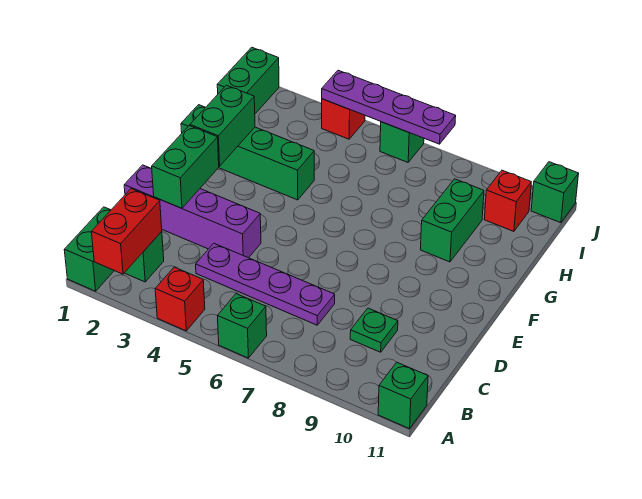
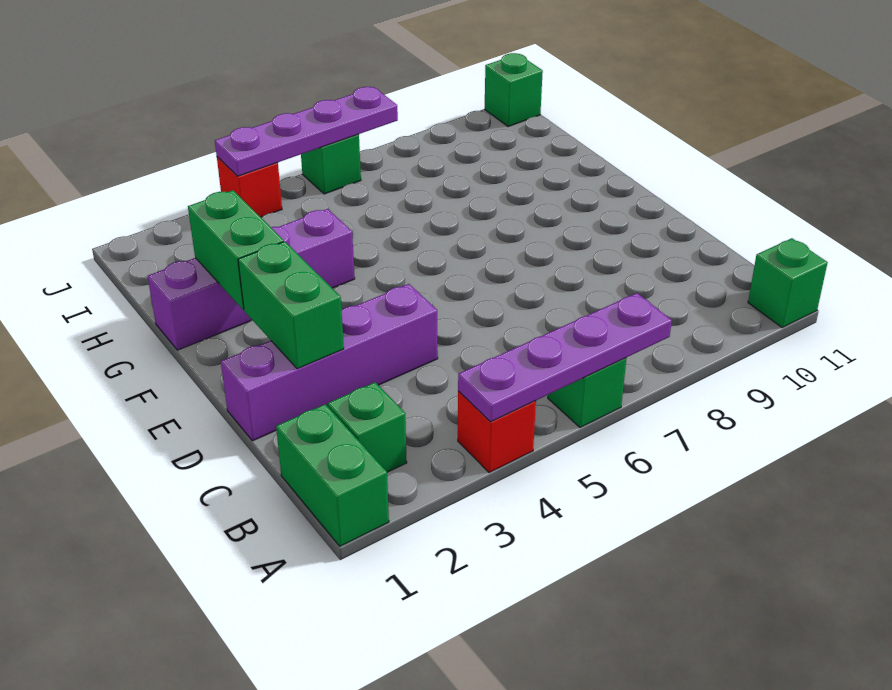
red 1x2 brick [91,189,162,274] -> none
purple 1x4 plate [196,243,335,325] -> purple 1x4 plate moved to [458,293,672,422]
green 1x1 plate [350,308,398,352] -> none
green 1x4 brick [181,105,314,200] -> purple 1x4 brick [148,209,355,350]
green 1x2 brick [420,179,484,262] -> none
green 1x2 brick [217,47,279,114] -> none
red 1x1 brick [484,170,531,231] -> none

